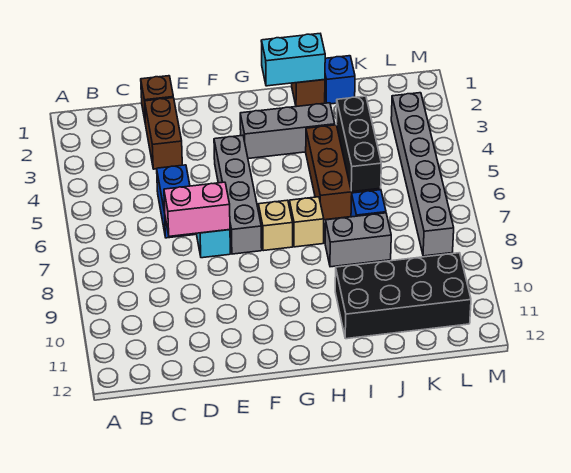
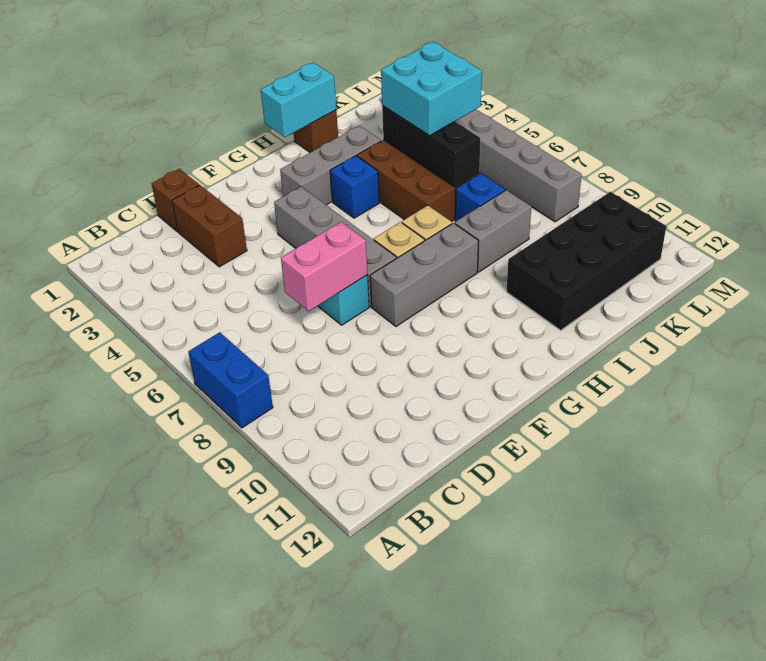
blue 1x2 brick [157,165,195,238] -> blue 1x2 brick moved to [188,332,273,428]
none -> grey 1x3 brick [370,223,478,326]
blue 1x1 brick [325,56,355,104] -> blue 1x1 brick moved to [330,156,379,218]
none -> cyan 2x2 brick [381,42,482,136]

